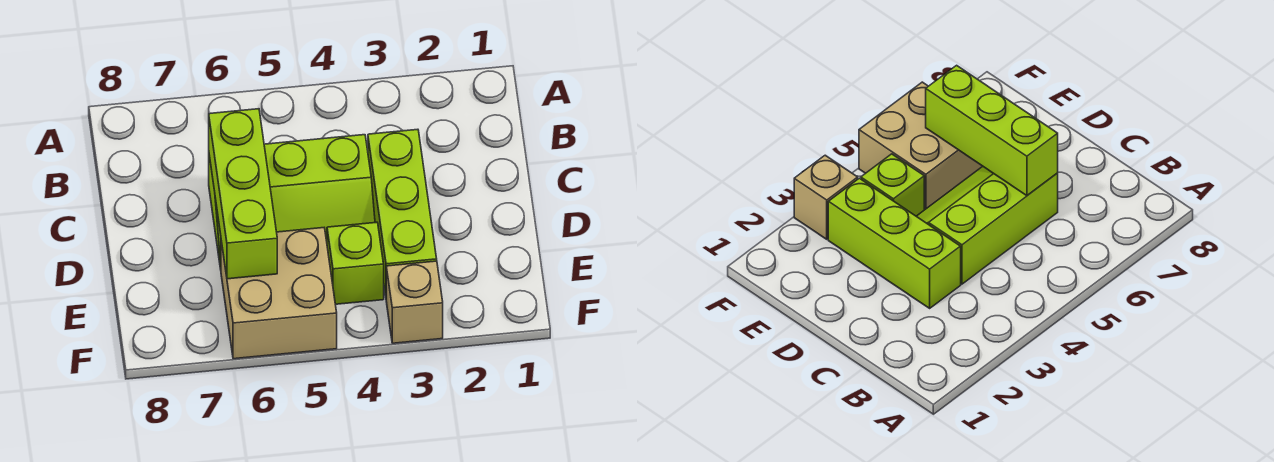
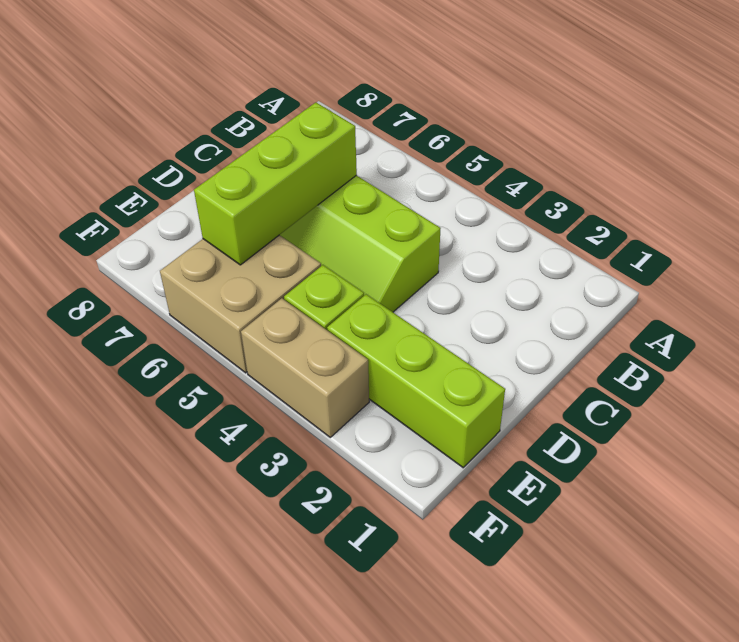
lime 1x3 brick [368,129,437,295] -> lime 1x3 brick turned to [327,294,505,468]
tan 1x1 brick [386,261,443,343] -> tan 1x2 brick [241,298,369,437]

